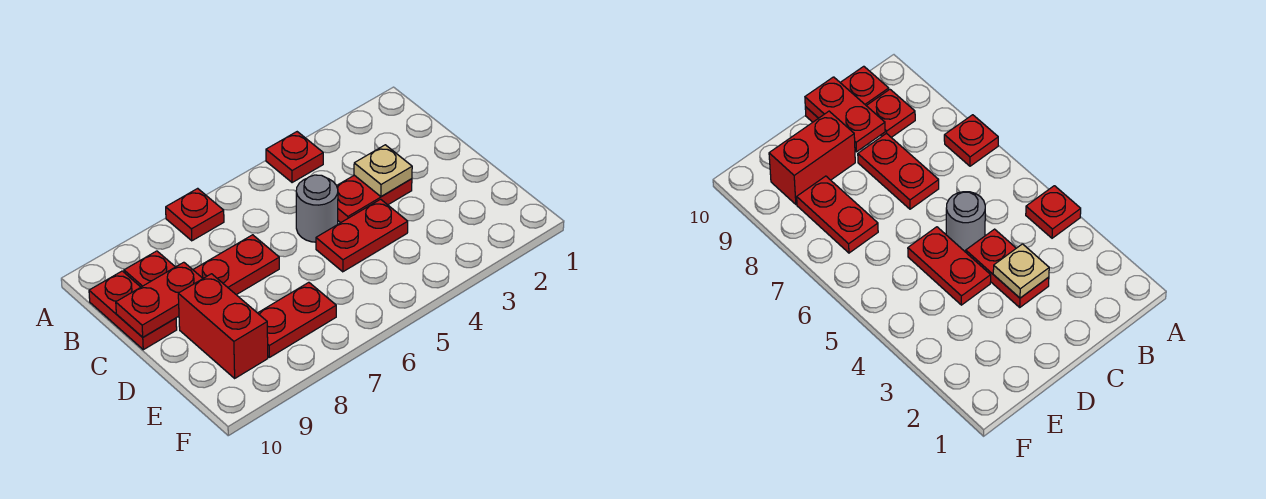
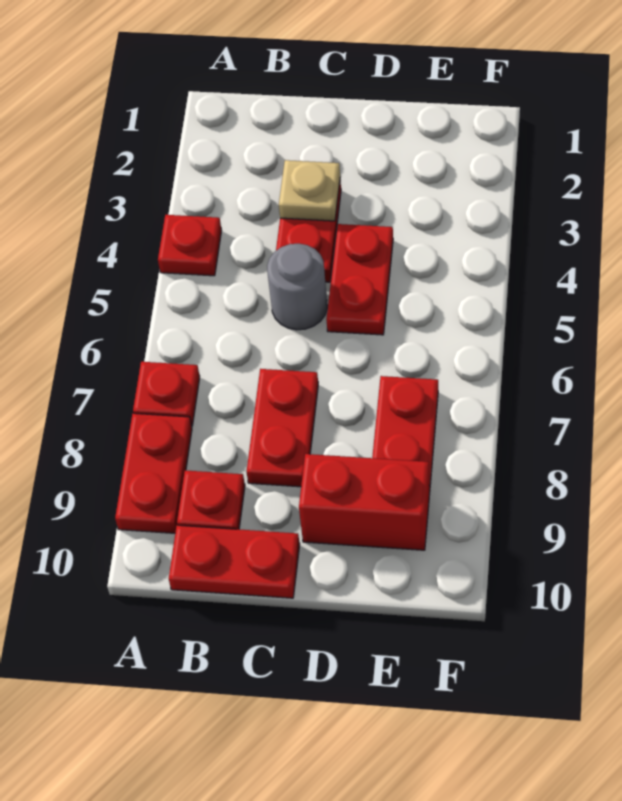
red 1x2 plate [116,262,203,337] -> red 1x2 plate moved to [115,413,192,533]

